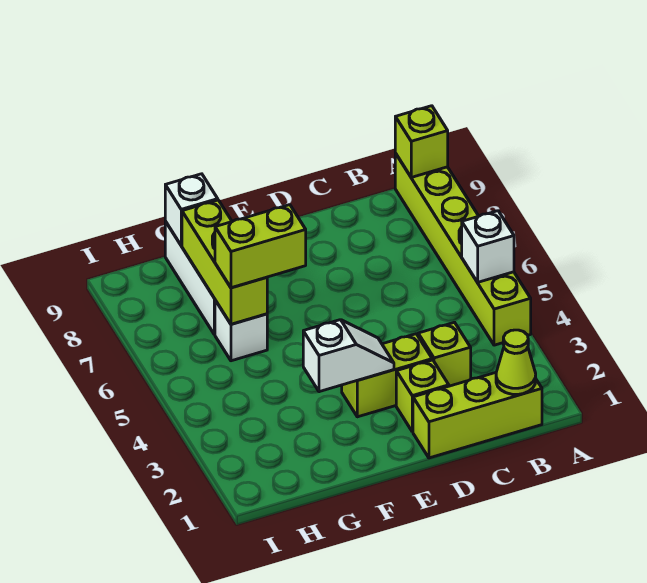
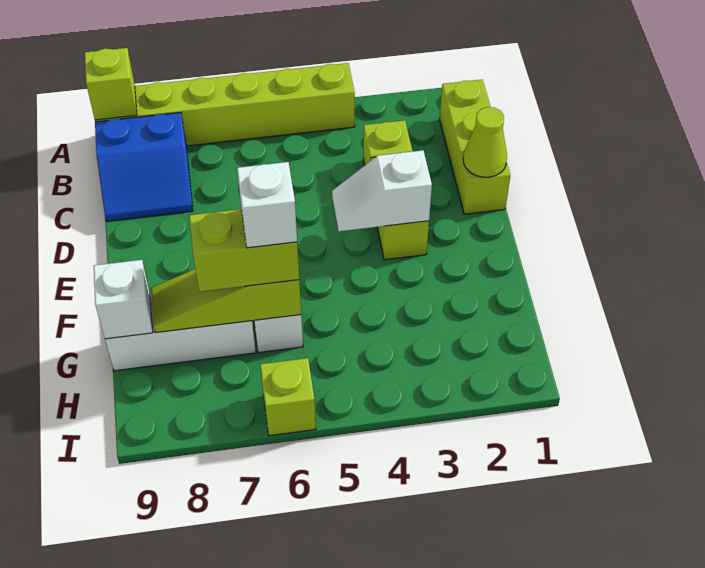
white 1x1 brick [462,211,514,282] -> white 1x1 brick moved to [237,162,297,248]
lime 1x1 cone [496,330,536,395] -> lime 1x1 cone moved to [463,107,507,177]
none -> blue 2x2 slope [95,113,193,221]
lime 1x1 brick [396,360,449,432] -> lime 1x1 brick moved to [260,358,316,436]
white 1x2 slope [303,320,394,392] -> white 1x2 slope turned to [332,150,432,231]
lime 1x2 brick [215,205,306,288] -> lime 1x2 brick turned to [189,209,299,292]
lime 1x3 brick [182,200,267,324] -> lime 1x3 slope [151,269,301,333]

